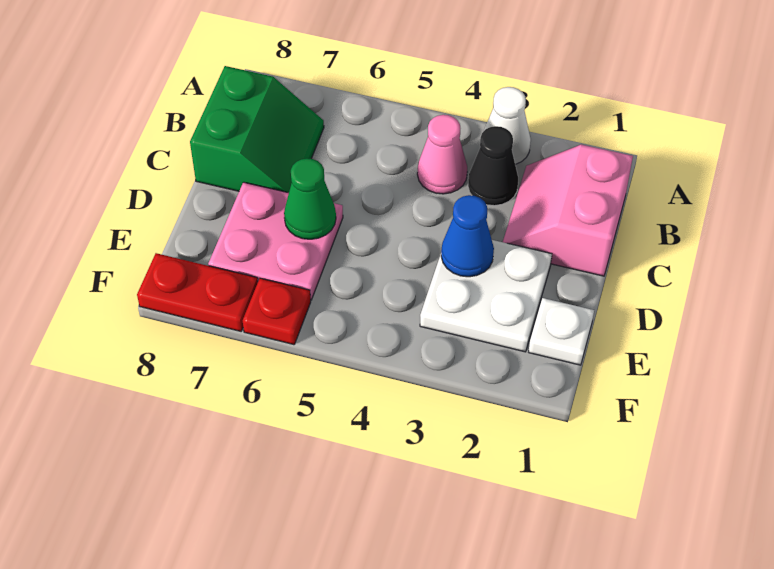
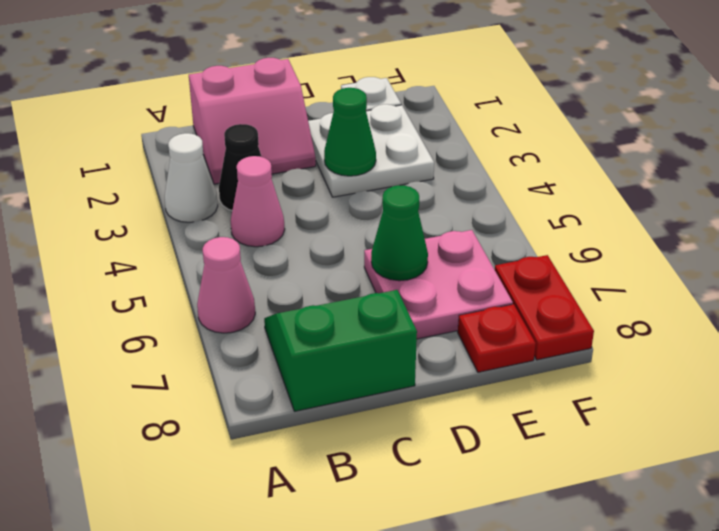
none -> pink 1x1 cone [197,237,255,333]
blue 1x1 cone [441,195,494,277] -> green 1x1 cone [324,88,376,176]
red 1x1 plate [243,278,311,345] -> red 1x1 plate moved to [458,304,536,372]

